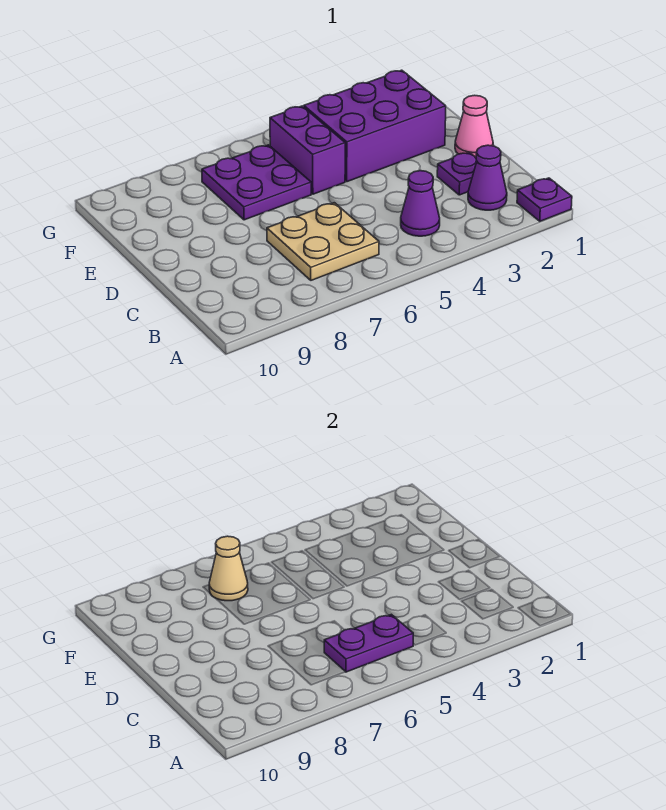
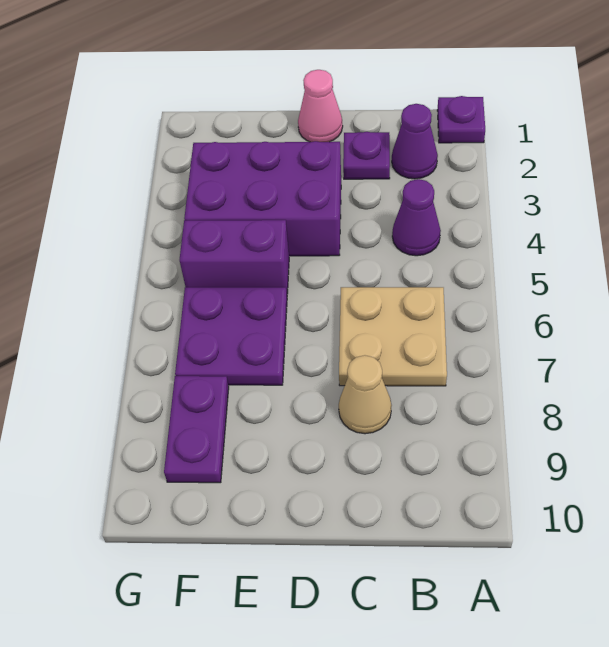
purple 1x2 plate [324,614,413,672] -> purple 1x2 plate moved to [164,376,229,483]
purple 2x3 brick [304,70,446,182] -> purple 2x3 brick turned to [184,141,341,256]
tan 1x1 cone [209,536,248,601] -> tan 1x1 cone moved to [339,355,392,434]

